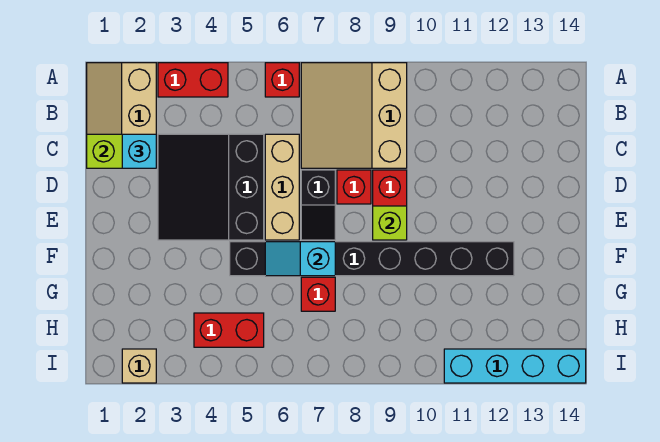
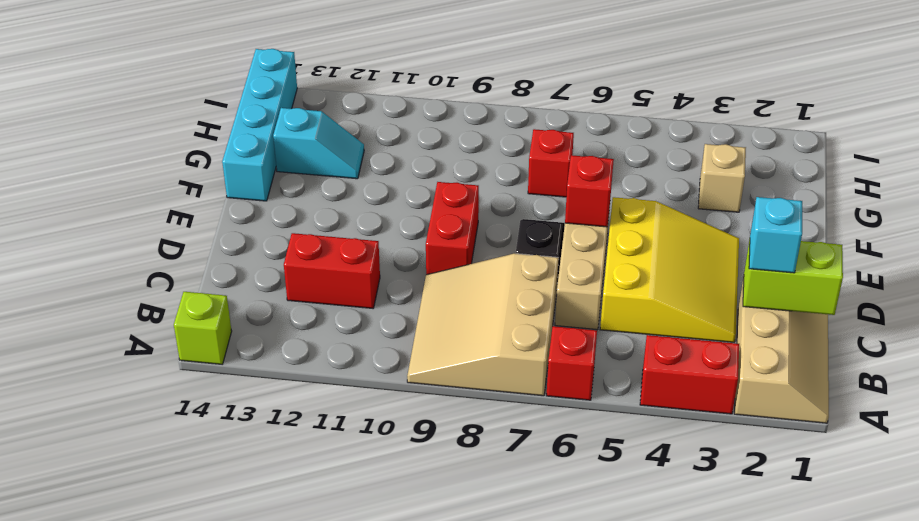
tan 3x3 slope [301,63,407,168] -> tan 3x3 slope turned to [407,253,559,396]
black 3x3 slope [158,134,264,240] -> yellow 3x3 slope [600,197,739,342]
red 1x1 brick [337,170,371,204] -> red 1x1 brick moved to [565,155,614,227]
lime 1x1 brick [373,206,407,240] -> lime 1x1 brick moved to [174,292,232,364]
black 1x8 brick [230,242,514,276] -> none
cyan 1x2 slope [265,242,335,276] -> cyan 1x2 slope moved to [273,108,364,179]
red 1x2 brick [194,313,264,347] -> red 1x2 brick moved to [284,233,380,308]
tan 1x1 brick [122,349,156,383] -> tan 1x1 brick moved to [698,144,746,212]
cyan 1x4 brick [444,349,586,383] -> cyan 1x4 brick turned to [222,49,297,201]

